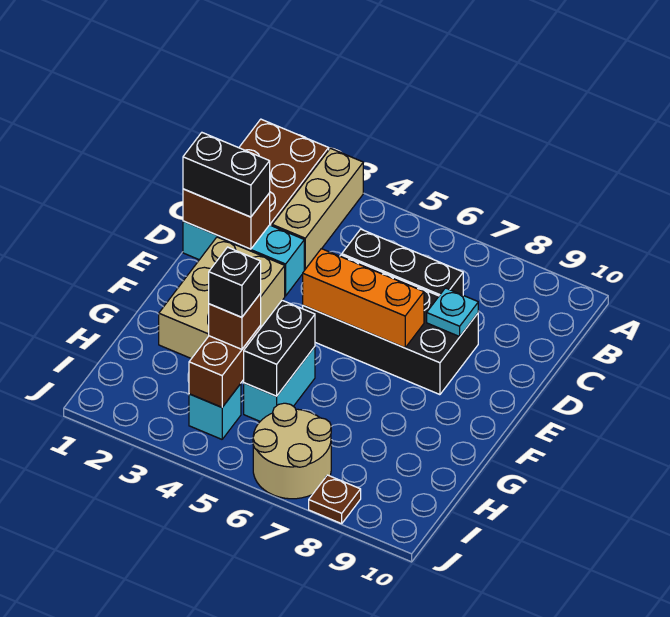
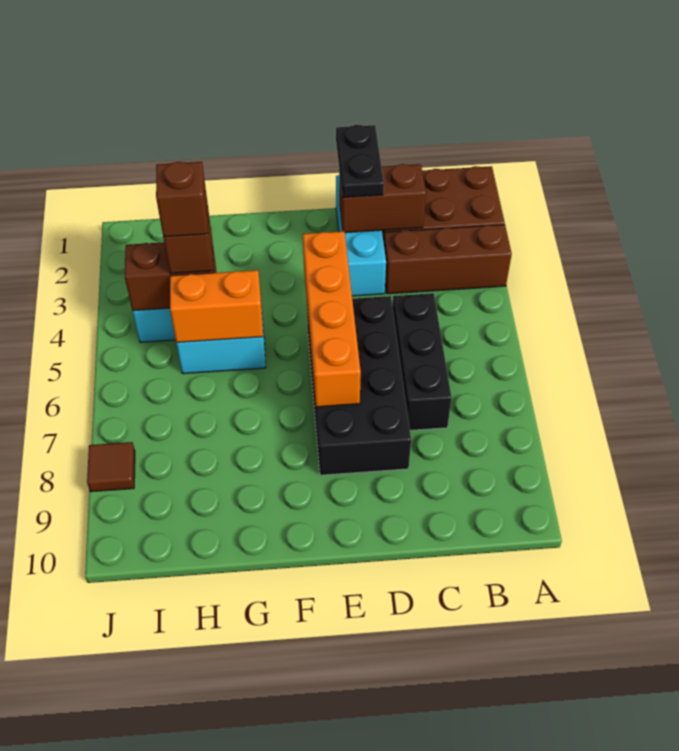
tan 1x3 brick [272,148,363,270] -> brown 1x3 brick [384,225,512,294]
brown 1x2 brick [183,189,270,249] -> brown 1x2 brick turned to [339,164,426,233]
black 1x2 brick [183,133,270,217] -> black 1x2 plate [336,125,384,198]
cyan 1x1 plate [427,288,478,337] -> none
tan 2x3 brick [159,237,285,359] -> none
orange 1x3 brick [303,249,424,348] -> orange 1x4 brick [303,231,361,407]
black 1x2 brick [244,300,315,396] -> orange 1x2 brick [170,270,263,343]
black 1x1 brick [209,247,261,317] -> brown 1x1 brick [156,162,208,237]
tan 2x2 round brick [253,403,331,499] -> none
brown 1x1 plate [309,475,361,524] -> brown 1x1 tile [87,442,135,492]

